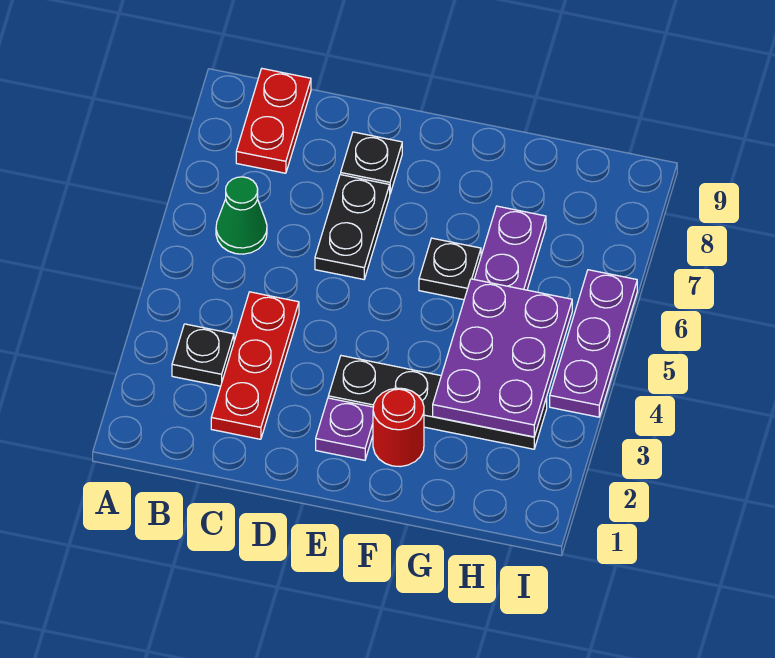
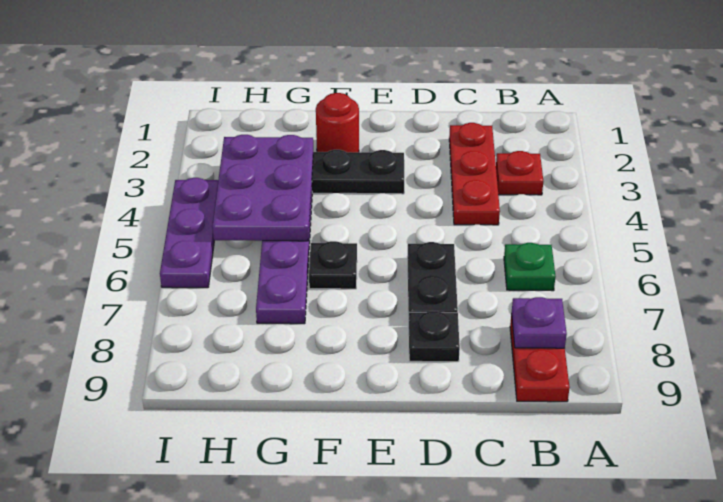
black 1x1 plate [172,324,234,386] -> red 1x1 plate [496,151,543,195]
green 1x1 cone [216,177,267,254] -> green 1x1 plate [504,243,556,291]
purple 1x1 plate [316,398,373,460] -> purple 1x1 plate moved to [511,297,567,348]

